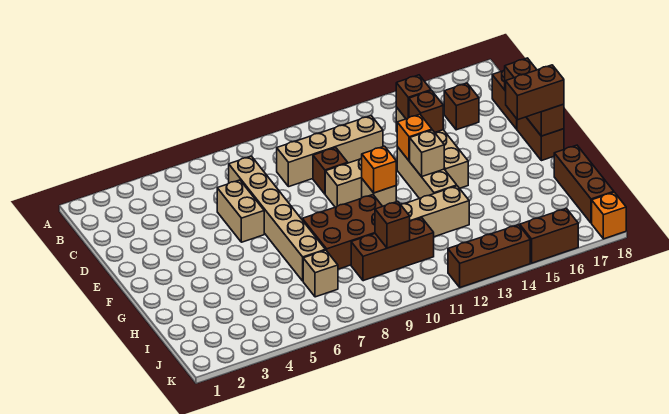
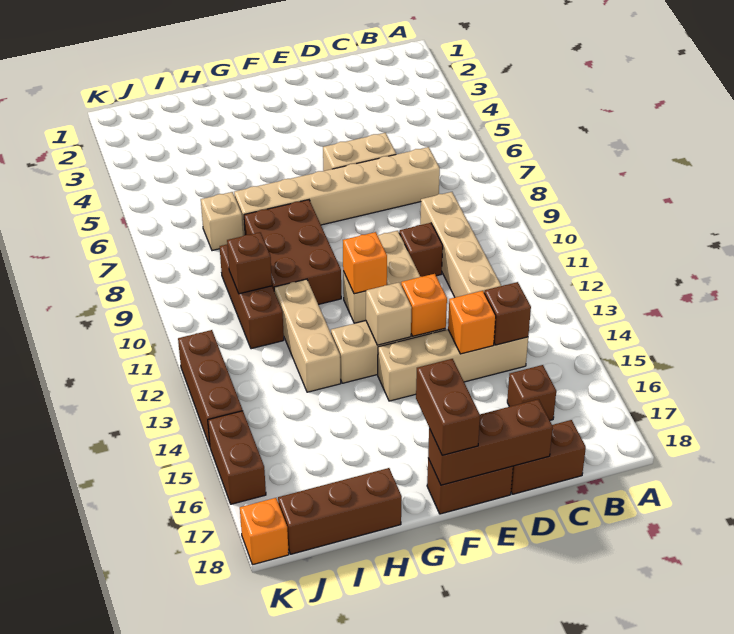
brown 1x1 brick [409,91,443,132] -> orange 1x1 brick [448,291,496,354]

